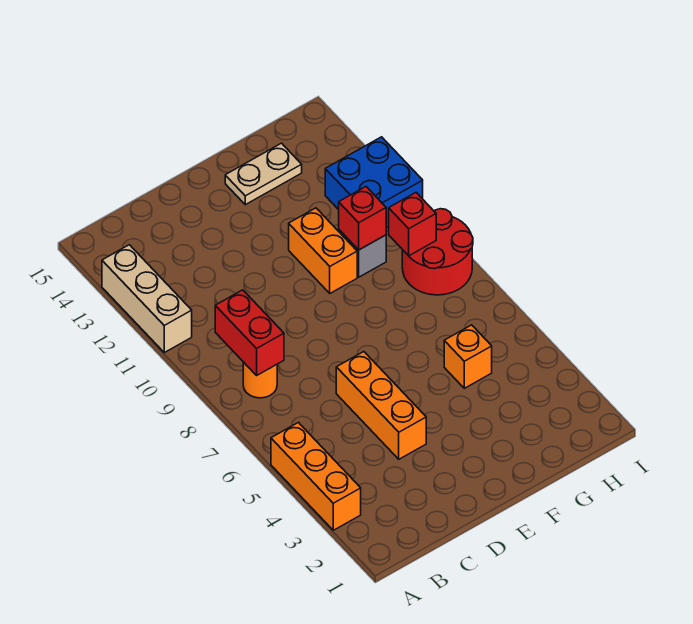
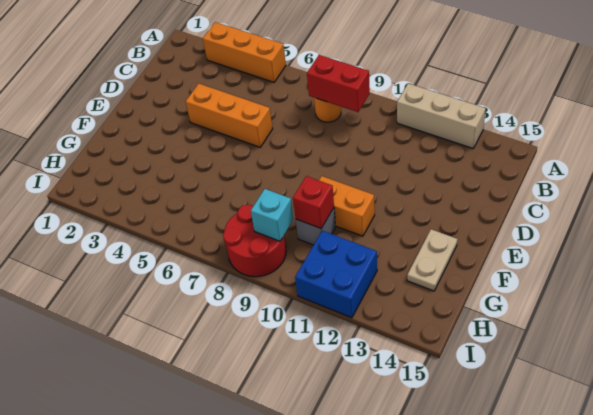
orange 1x1 brick [444,325,492,388] -> none
red 1x1 brick [389,193,436,256] -> cyan 1x1 brick [251,189,294,241]

